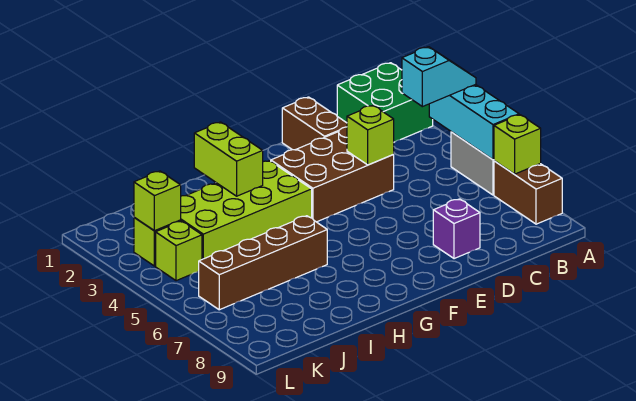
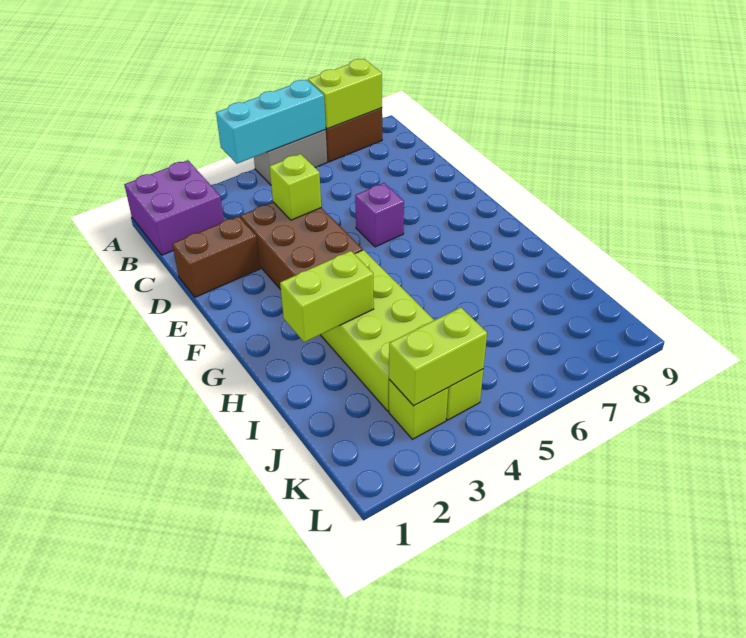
green 2x2 brick [337,63,433,142] -> purple 2x2 brick [124,160,224,255]
cyan 1x2 slope [402,47,476,107] -> none
lime 1x1 brick [494,115,541,174] -> lime 1x2 brick [308,59,382,129]
purple 1x1 brick [433,199,480,259] -> purple 1x1 brick moved to [355,183,404,247]
brown 1x4 brick [198,216,327,310] -> none
lime 1x1 brick [134,171,181,231] -> lime 1x2 brick [389,307,487,406]

